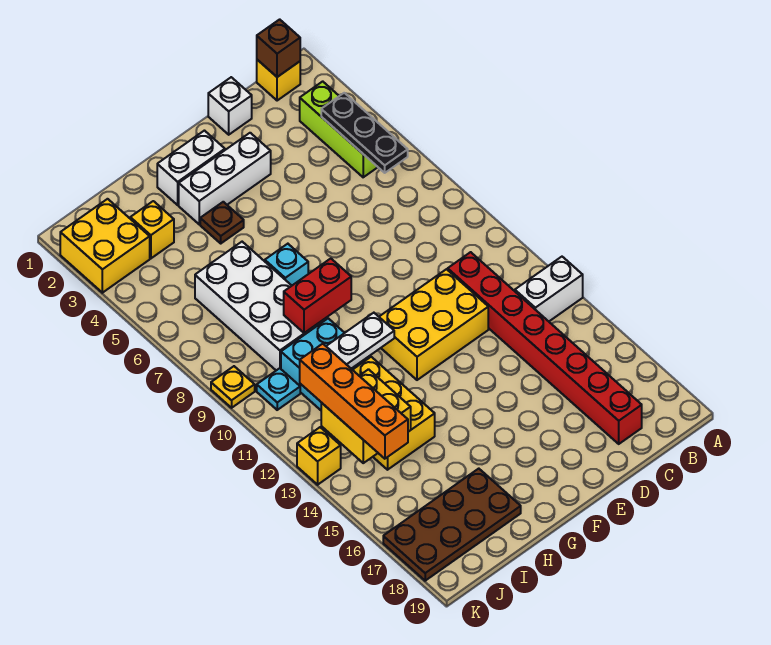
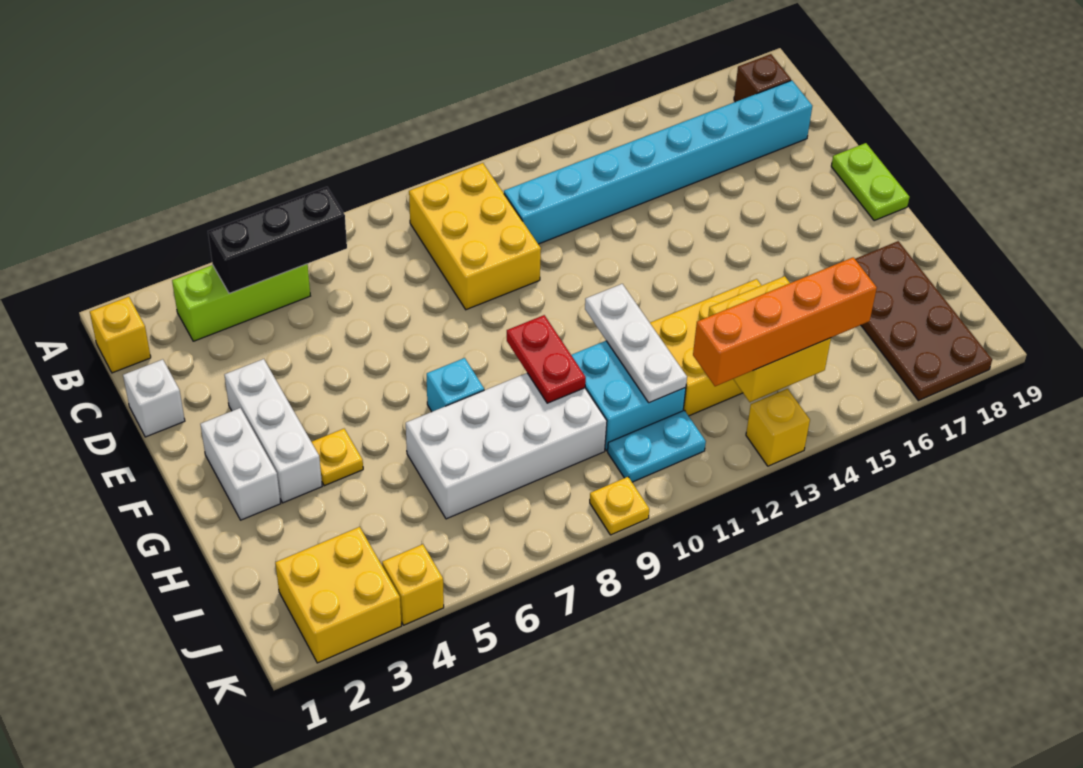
white 1x2 brick [515,257,583,321] -> none
brown 1x1 brick [257,19,300,77] -> brown 1x1 brick moved to [734,54,791,102]
black 1x3 plate [321,93,408,173] -> black 1x3 brick [208,187,347,294]
red 1x8 brick [448,252,642,444] -> cyan 1x8 brick [504,80,812,244]
yellow 2x3 brick [379,269,488,380] -> yellow 2x3 brick moved to [409,163,541,310]
none -> lime 1x2 plate [831,143,909,220]
brown 1x1 plate [200,202,244,243] -> yellow 1x1 plate [312,429,363,486]
red 1x2 brick [284,259,351,333] -> red 1x2 plate [507,315,586,403]
yellow 1x1 brick [130,201,174,258] -> yellow 1x1 brick moved to [382,544,444,625]
cyan 1x1 plate [257,368,300,410] -> cyan 1x2 plate [608,410,706,482]

